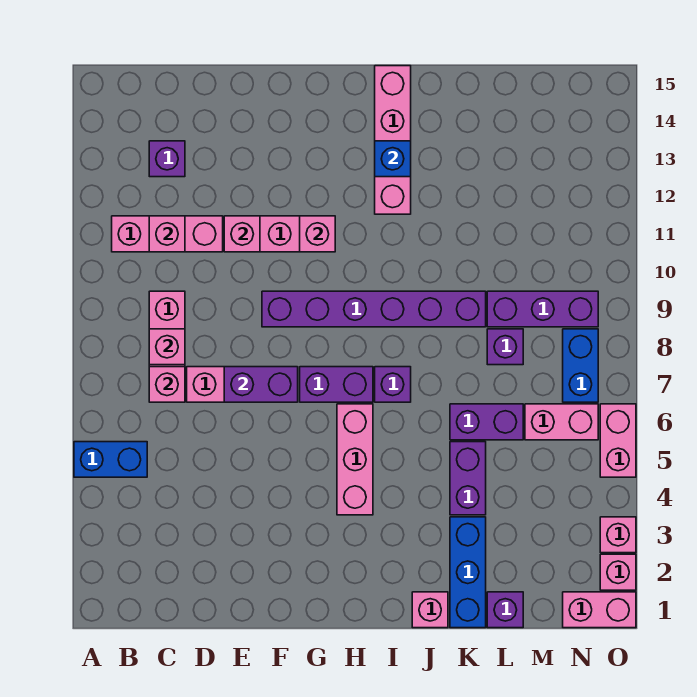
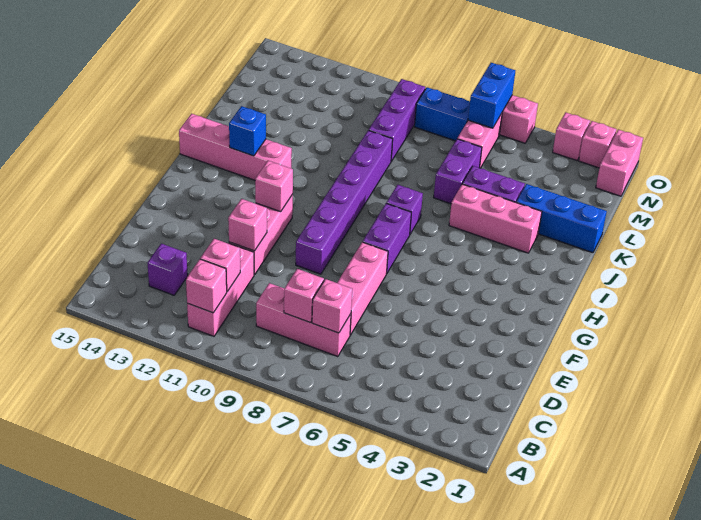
blue 1x2 brick [74,442,147,477] -> blue 1x2 brick moved to [468,63,515,128]
purple 1x2 brick [224,367,298,402] -> none
pink 1x3 brick [337,404,373,515] -> pink 1x3 brick moved to [449,184,542,253]
pink 1x1 brick [412,592,448,628] -> pink 1x1 brick moved to [186,259,227,313]
purple 1x1 brick [487,592,523,628] -> none
purple 1x1 brick [487,329,523,365] -> none

